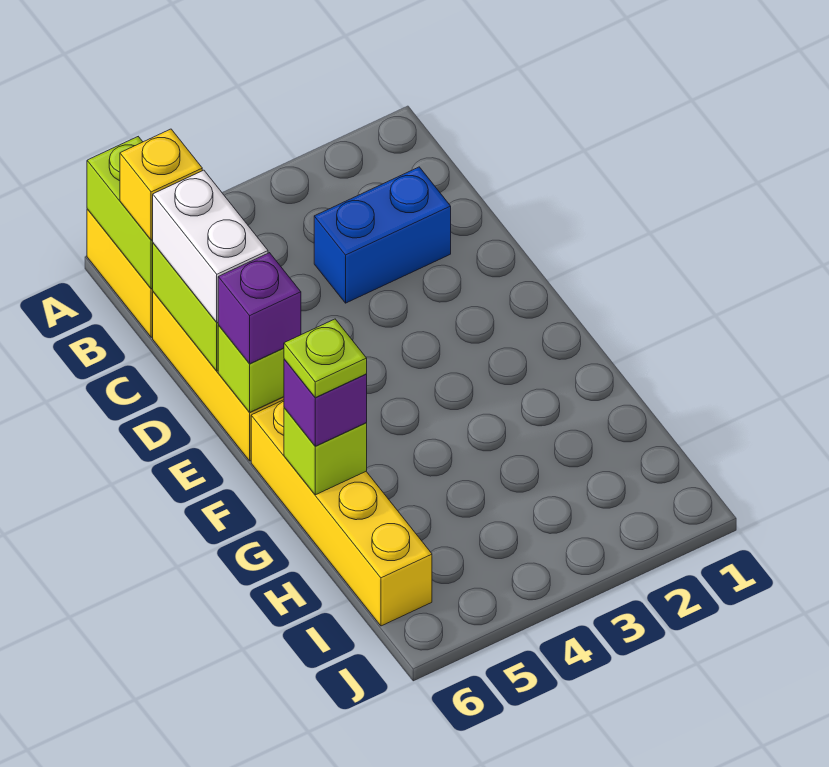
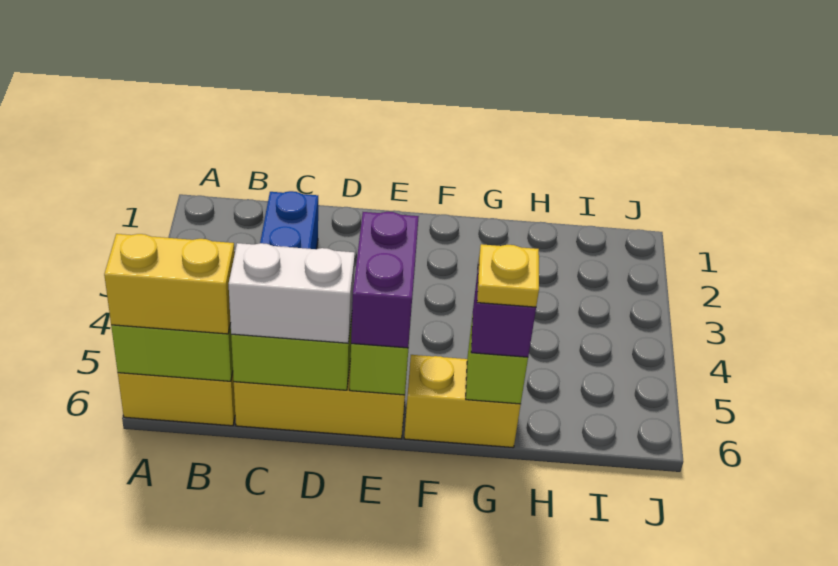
yellow 1x1 brick [120,129,202,240] -> yellow 1x2 brick [104,234,235,334]
purple 1x1 brick [218,253,301,364] -> purple 1x2 brick [351,212,419,348]
yellow 1x4 brick [251,400,432,626] -> yellow 1x2 brick [404,355,521,447]
lime 1x1 plate [284,319,367,398] -> yellow 1x1 plate [477,244,539,307]

